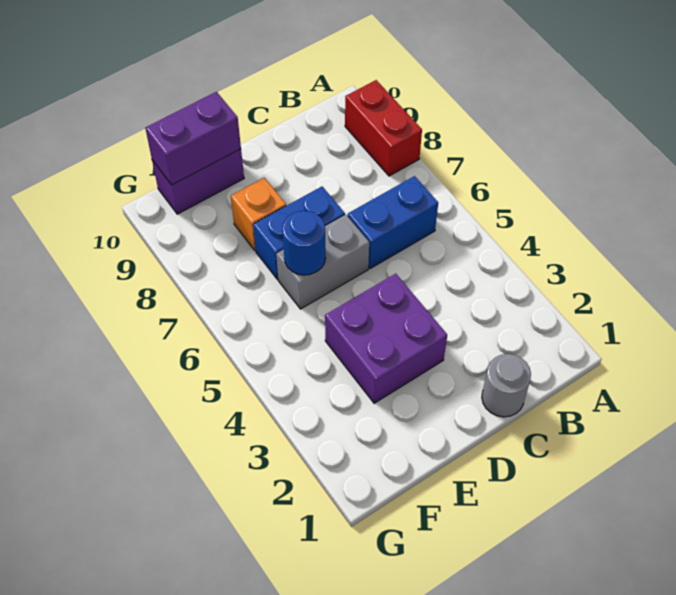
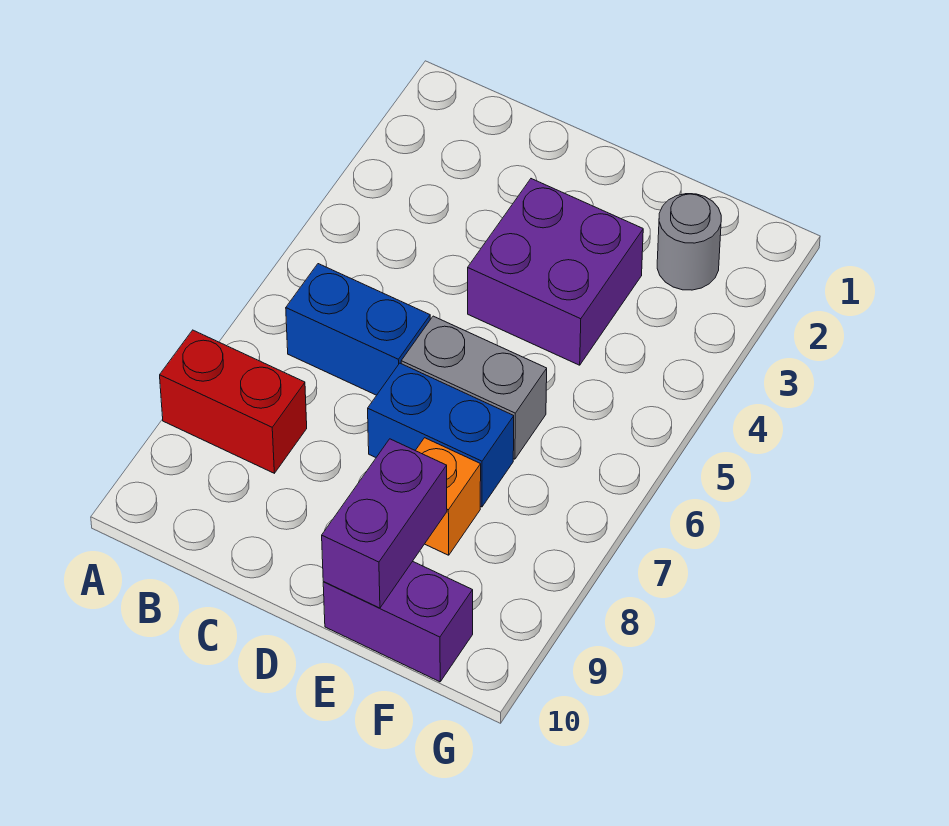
red 1x2 brick [345,80,422,176] -> red 1x2 brick turned to [160,330,307,473]
grey 1x1 round brick [482,354,531,417] -> grey 1x1 round brick moved to [657,194,721,290]
blue 1x1 round brick [282,211,326,275] -> none
purple 1x2 brick [145,92,241,185] -> purple 1x2 brick turned to [322,439,447,608]

